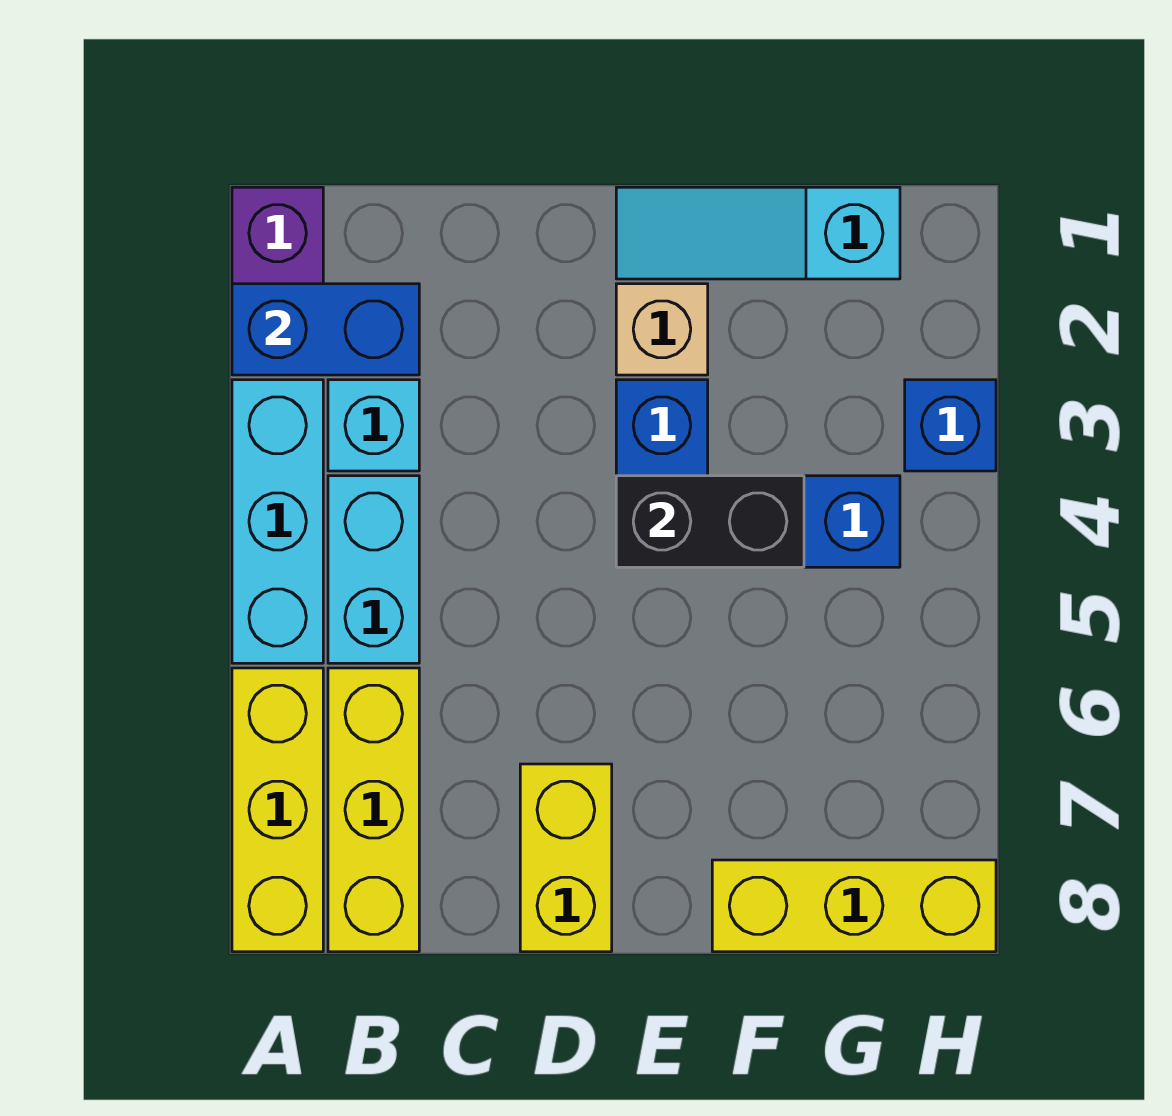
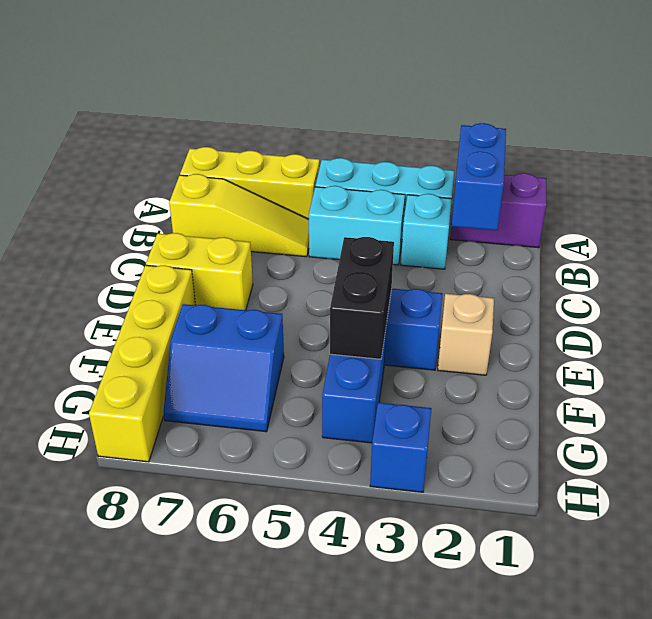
yellow 1x3 brick [328,668,419,952] -> yellow 1x3 slope [169,174,309,257]
cyan 1x3 slope [616,187,900,279] -> none
none -> blue 2x2 slope [163,304,284,432]
yellow 1x3 brick [712,860,996,952] -> yellow 1x4 brick [89,265,195,462]

